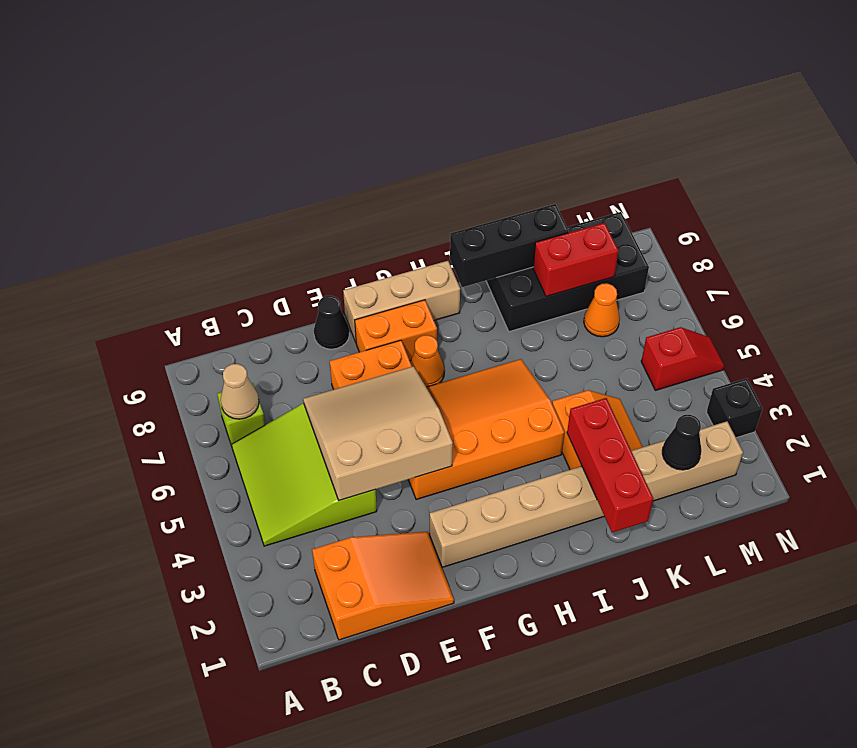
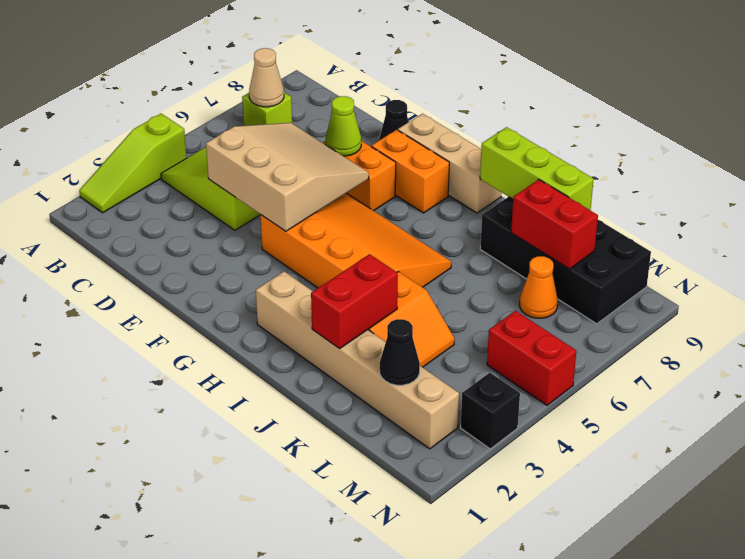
none -> lime 1x3 slope [79,114,187,213]
orange 2x3 slope [312,532,454,640] -> none
none -> lime 1x1 cone [326,96,361,156]
tan 1x8 brick [430,421,743,567] -> tan 1x6 brick [256,272,459,449]
orange 1x1 cone [410,335,444,387] -> none
black 1x3 brick [450,204,569,287] -> lime 1x3 brick [480,127,593,210]
red 1x3 brick [567,398,653,532] -> red 1x2 brick [311,254,398,348]
red 1x2 slope [641,327,724,390] -> red 1x2 brick [487,311,576,405]

